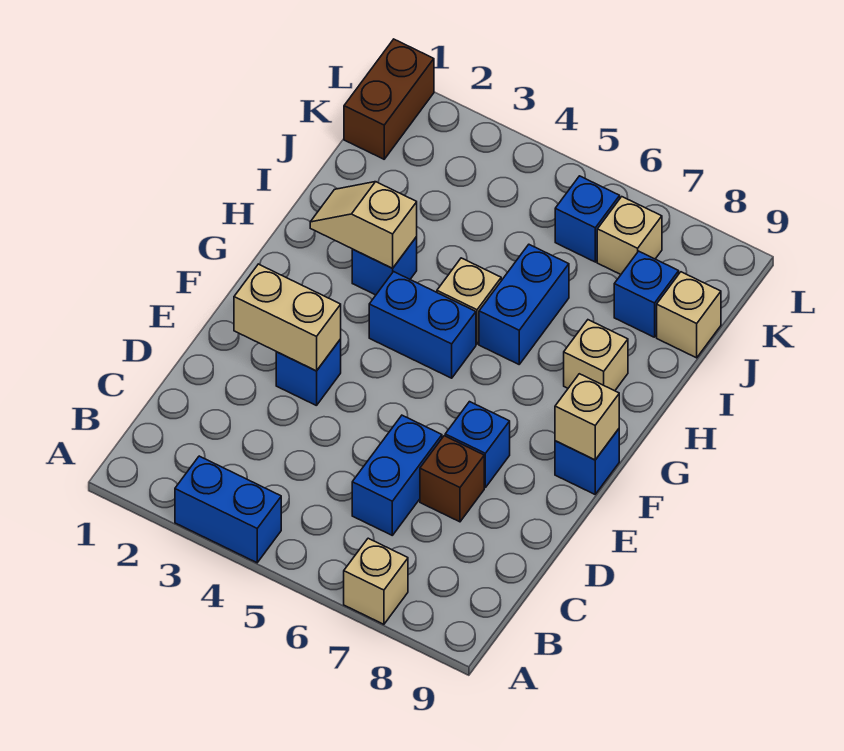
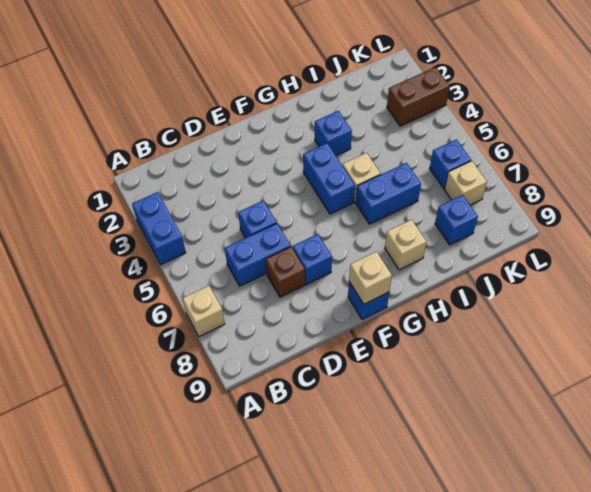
tan 1x2 brick [234,264,341,371] -> none
blue 1x1 brick [276,339,341,406] -> blue 1x1 brick moved to [238,200,277,238]
tan 1x2 slope [310,182,417,268] -> none
tan 1x1 brick [657,272,721,358] -> none
brown 1x2 brick [344,39,434,159] -> brown 1x2 brick moved to [387,67,450,126]

